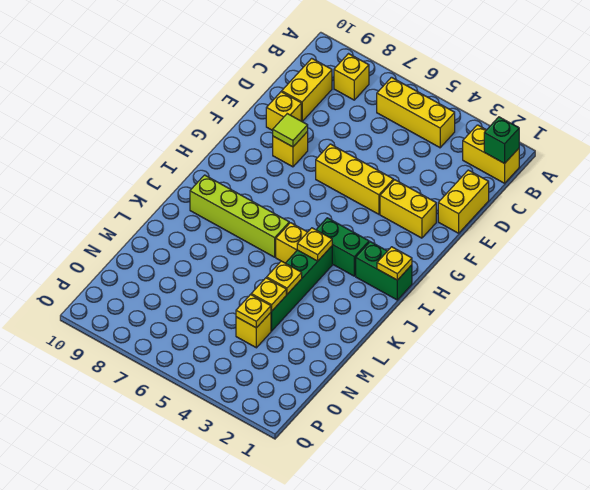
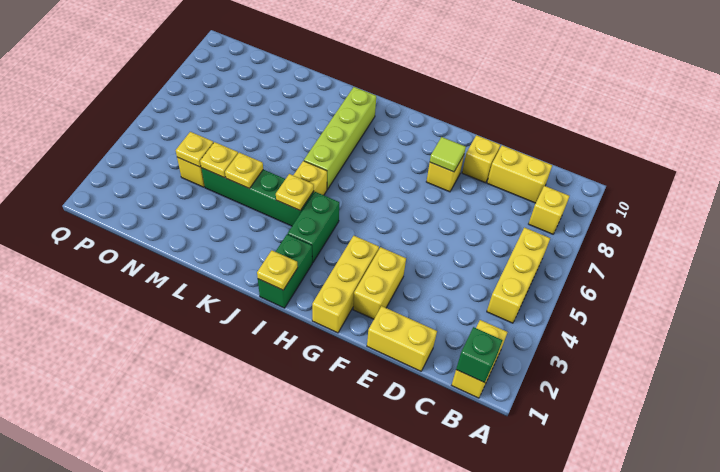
yellow 1x3 brick [316,144,394,214] -> yellow 1x3 brick moved to [312,236,379,333]

